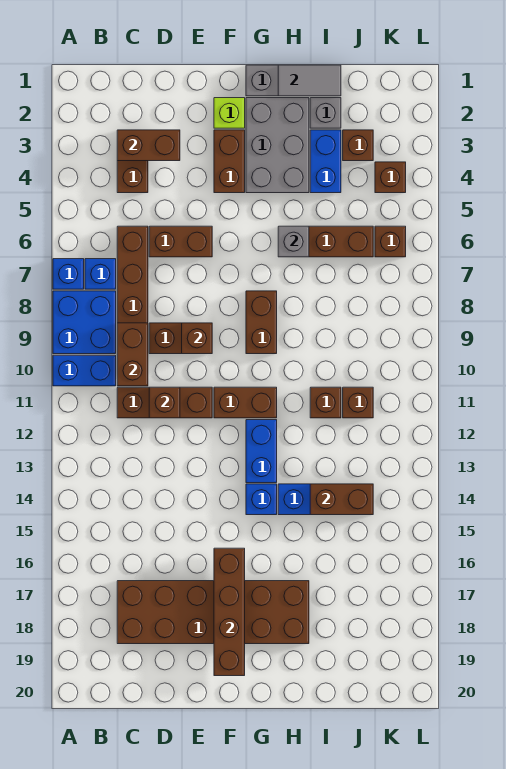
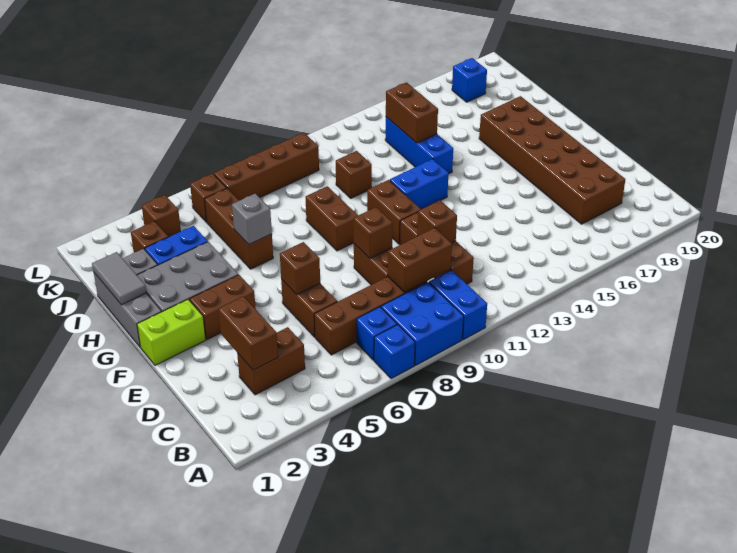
lime 1x1 brick [214,98,245,128] -> lime 1x2 brick [137,299,206,365]
brown 1x4 brick [214,548,245,676] -> brown 1x4 brick moved to [214,133,319,201]
brown 1x2 brick [246,291,277,354] -> brown 1x2 brick turned to [305,186,358,251]
blue 1x1 brick [246,484,277,515] -> blue 1x1 brick moved to [452,58,487,102]
brown 1x1 brick [343,387,373,418] -> brown 1x1 brick moved to [280,242,320,295]

